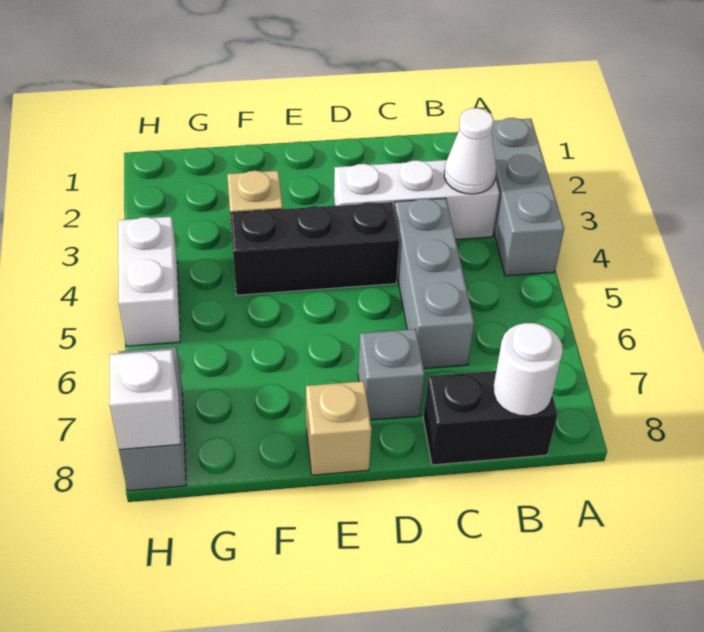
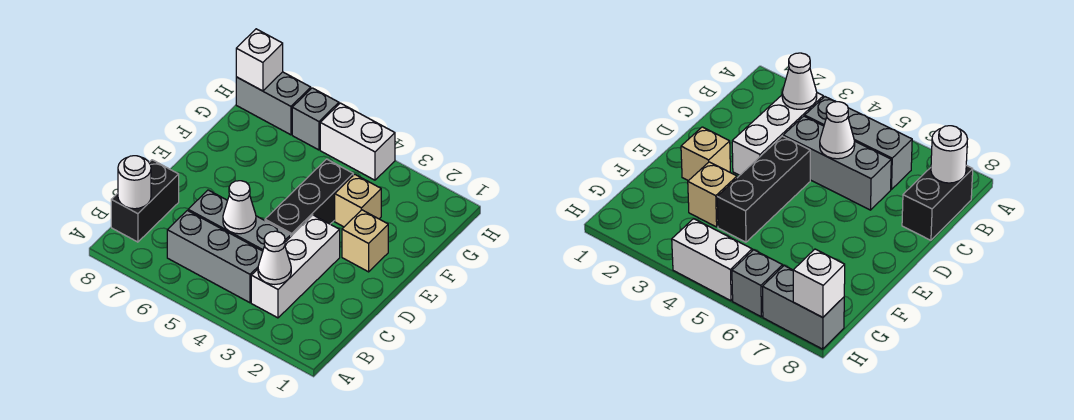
grey 1x3 brick [491,118,564,276] -> grey 1x3 brick moved to [167,210,263,303]
none -> white 1x1 cone [223,181,256,234]
grey 1x1 brick [358,329,425,420] -> grey 1x1 brick moved to [292,88,339,150]
tan 1x1 brick [306,381,372,475] -> tan 1x1 brick moved to [342,210,388,272]

